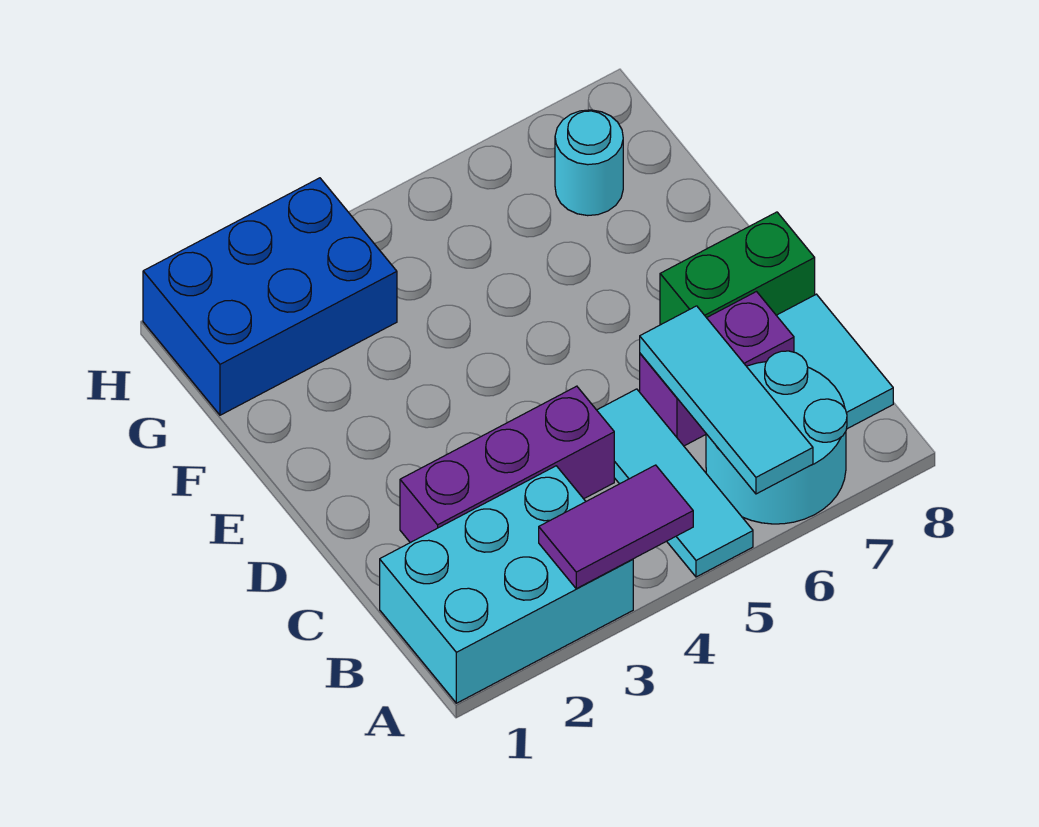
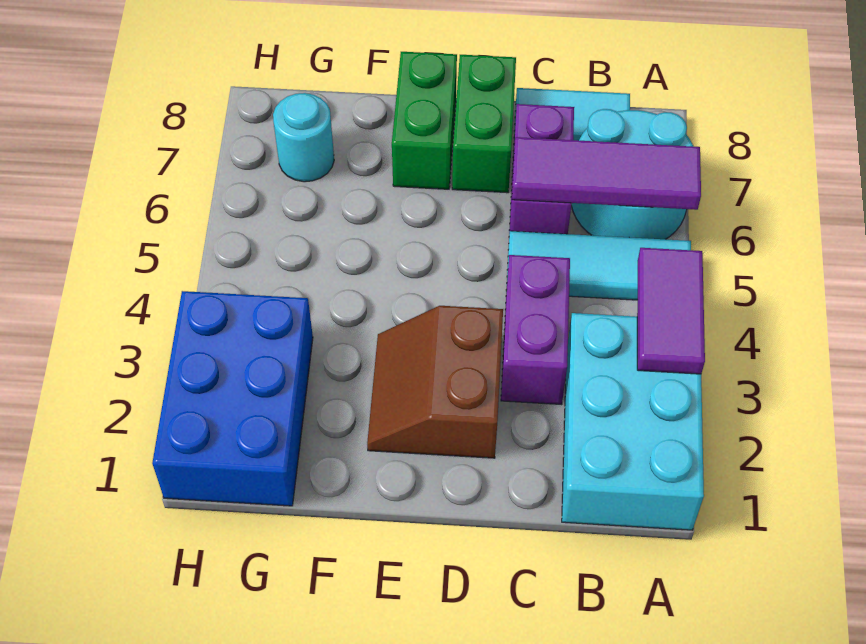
cyan 1x3 tile [640,306,813,494] -> purple 1x3 tile [512,137,701,210]
purple 1x3 brick [400,386,614,543] -> purple 1x2 brick [501,255,570,405]
none -> brown 2x2 slope [367,306,503,458]
none -> green 1x2 brick [392,52,457,189]

